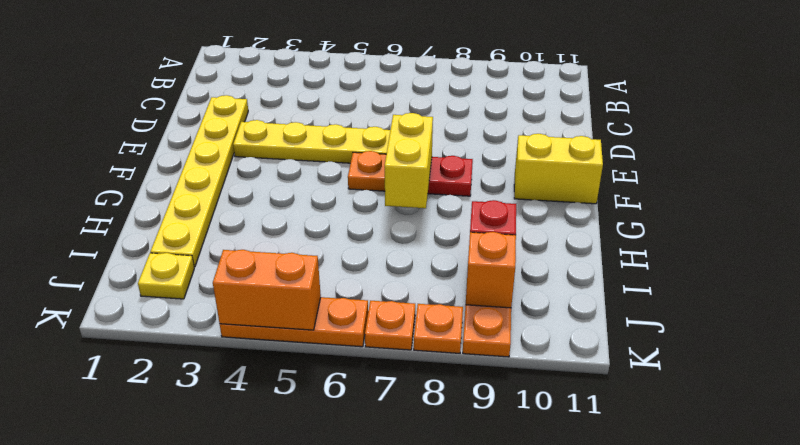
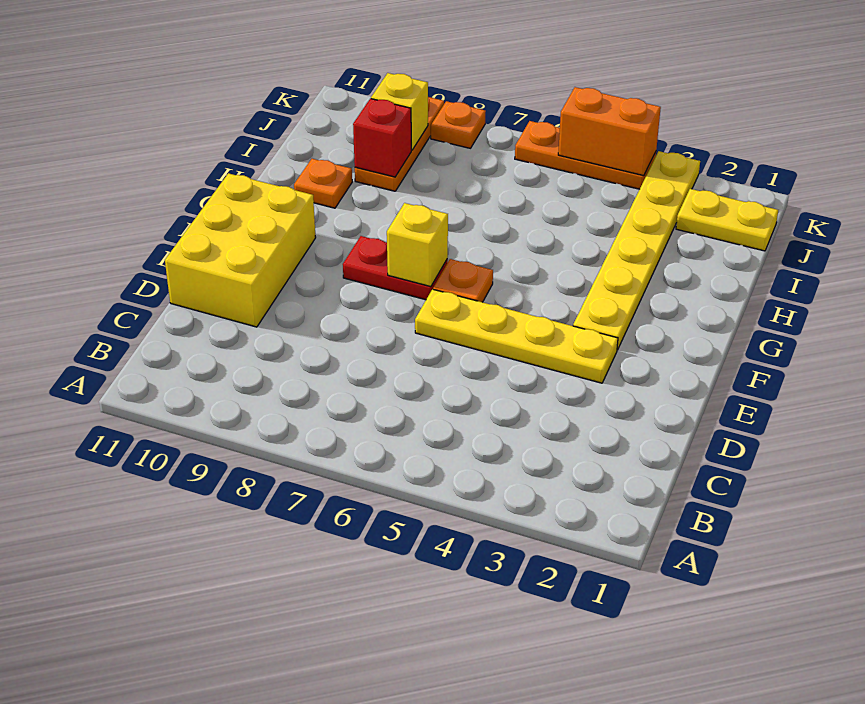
yellow 1x6 plate [150,95,248,267] -> yellow 1x6 plate moved to [573,151,700,350]
yellow 1x2 brick [385,113,433,208] -> yellow 1x1 brick [387,203,448,287]
yellow 1x2 brick [514,134,603,204] -> yellow 2x3 brick [165,173,316,327]
yellow 1x1 plate [138,253,194,299] -> yellow 1x2 plate [676,189,778,251]
orange 1x1 brick [466,232,516,308] -> yellow 1x1 brick [371,73,428,150]
orange 1x1 plate [365,301,415,350] -> orange 1x1 plate moved to [294,159,352,208]

